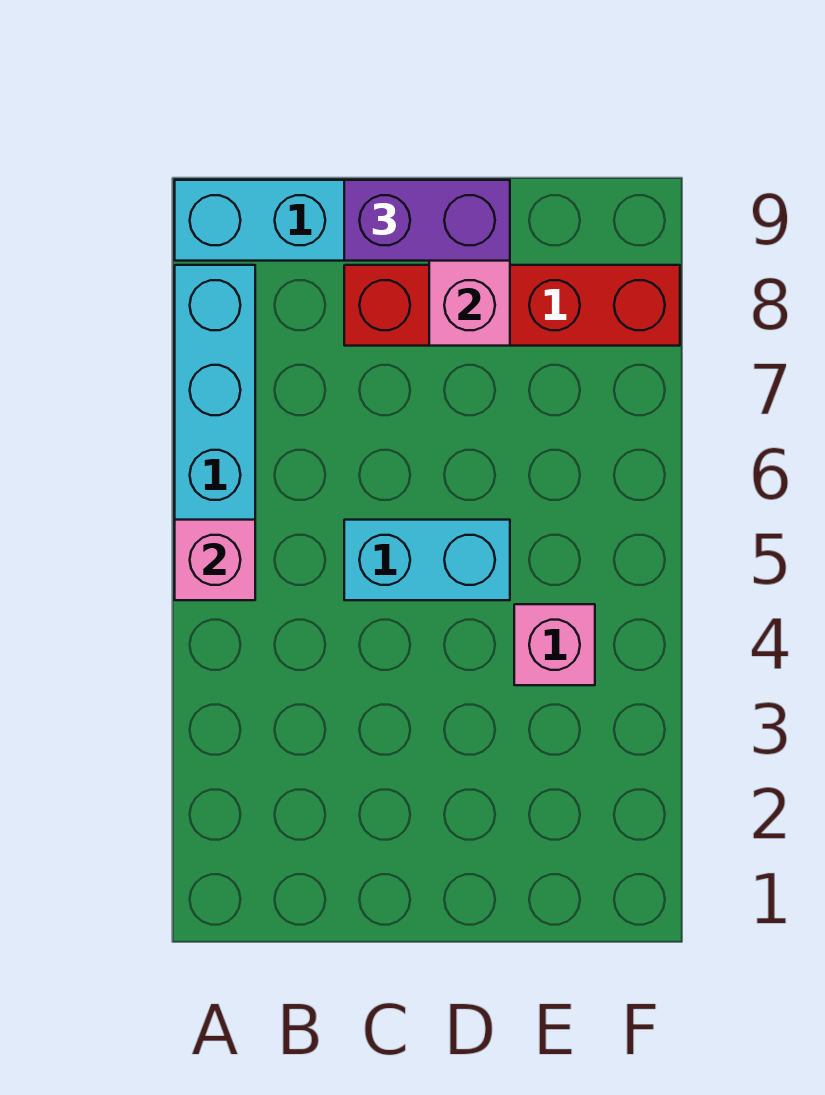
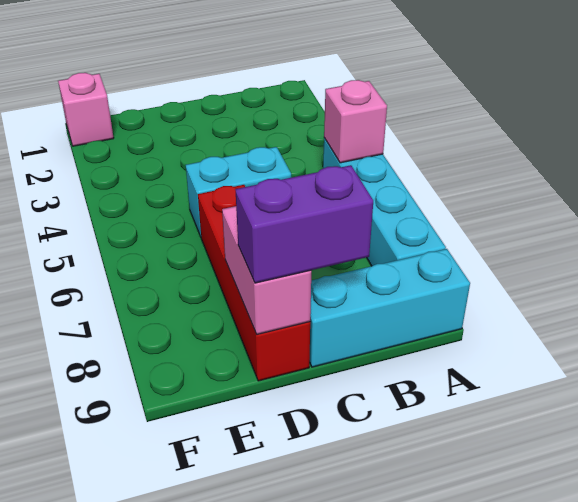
red 1x4 brick [344,265,680,346] -> red 1x4 brick turned to [198,185,310,381]
pink 1x1 brick [514,604,595,685] -> pink 1x1 brick moved to [58,73,114,146]

